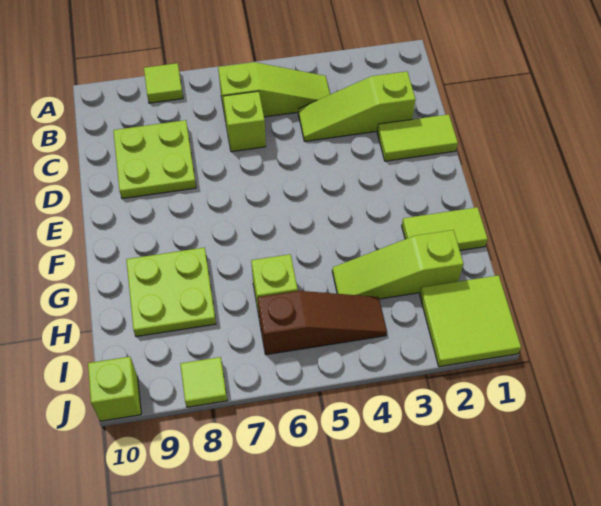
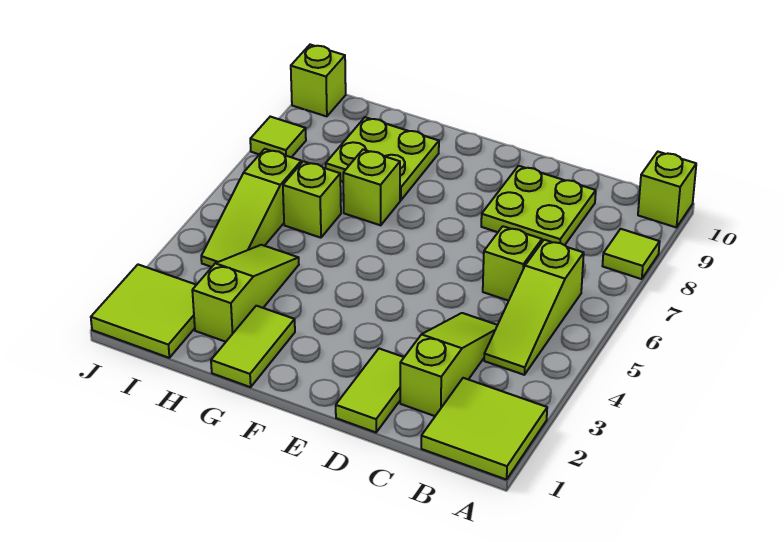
none -> lime 2x2 tile [421,378,547,480]
none -> lime 1x1 brick [638,152,696,228]
none -> lime 1x1 brick [343,150,400,225]
brown 1x3 slope [258,291,387,355] -> lime 1x3 slope [201,149,301,267]

